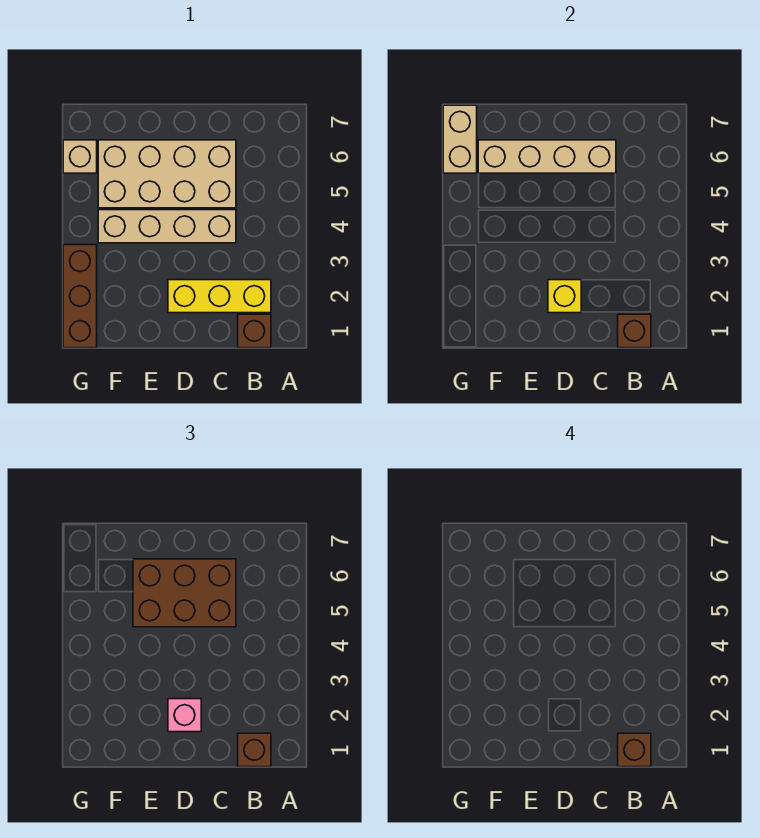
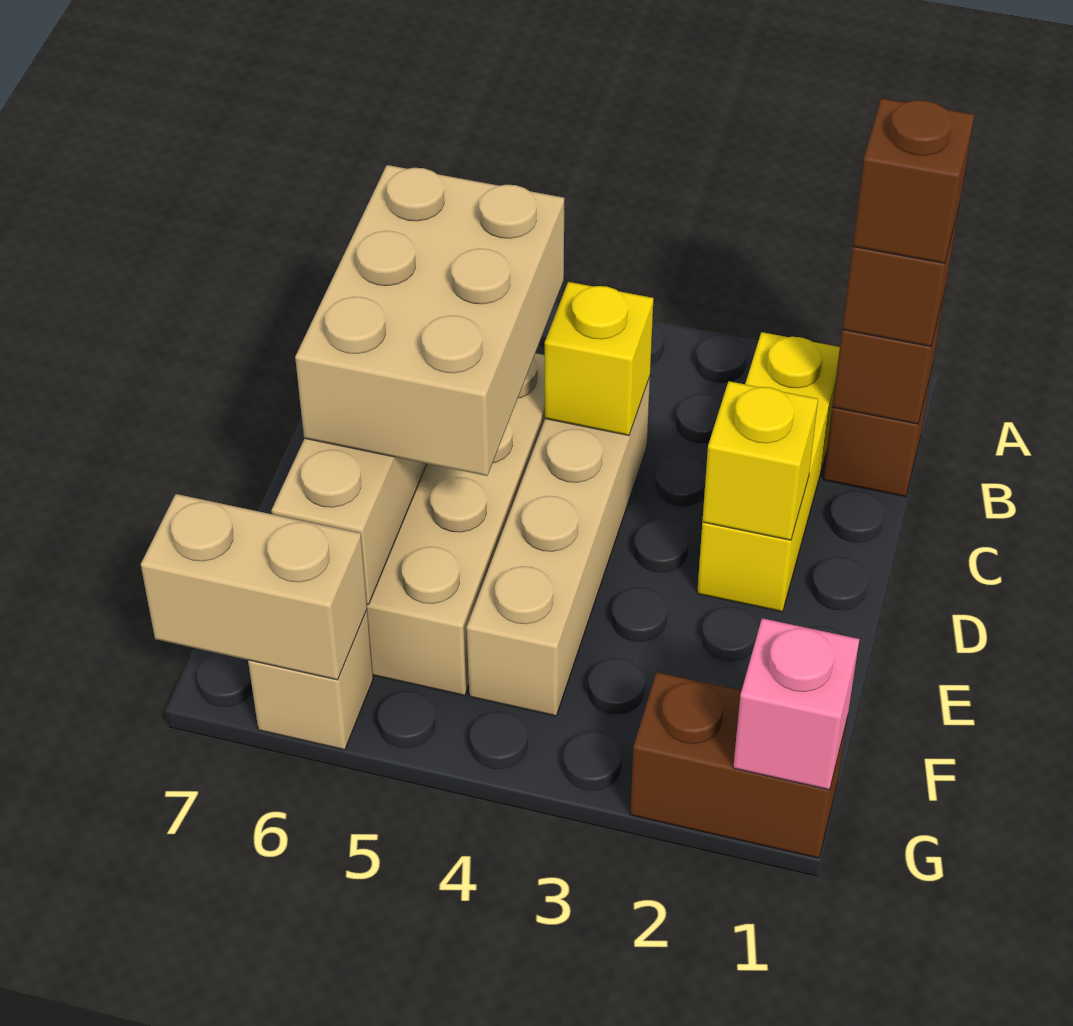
none -> yellow 1x1 brick [545,282,654,435]
brown 2x3 brick [133,559,236,627] -> tan 2x3 brick [295,165,564,476]
pink 1x1 brick [168,699,201,732] -> pink 1x1 brick moved to [733,618,860,790]
brown 1x3 brick [63,245,97,348] -> brown 1x2 brick [630,672,847,858]

